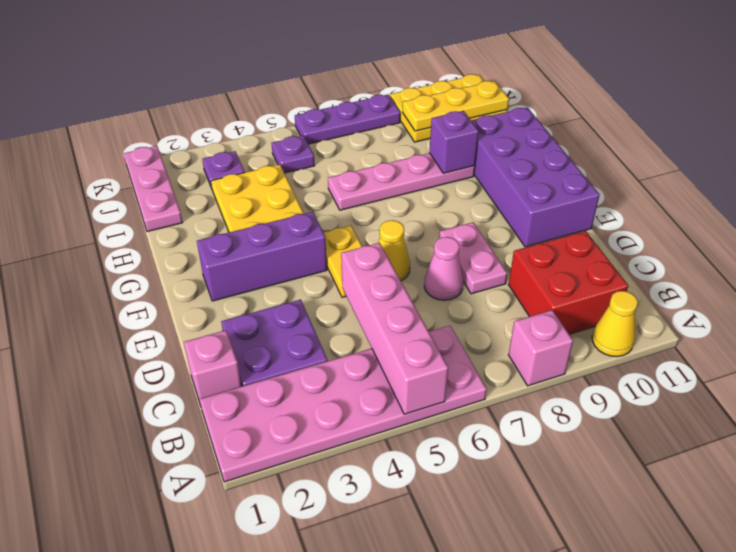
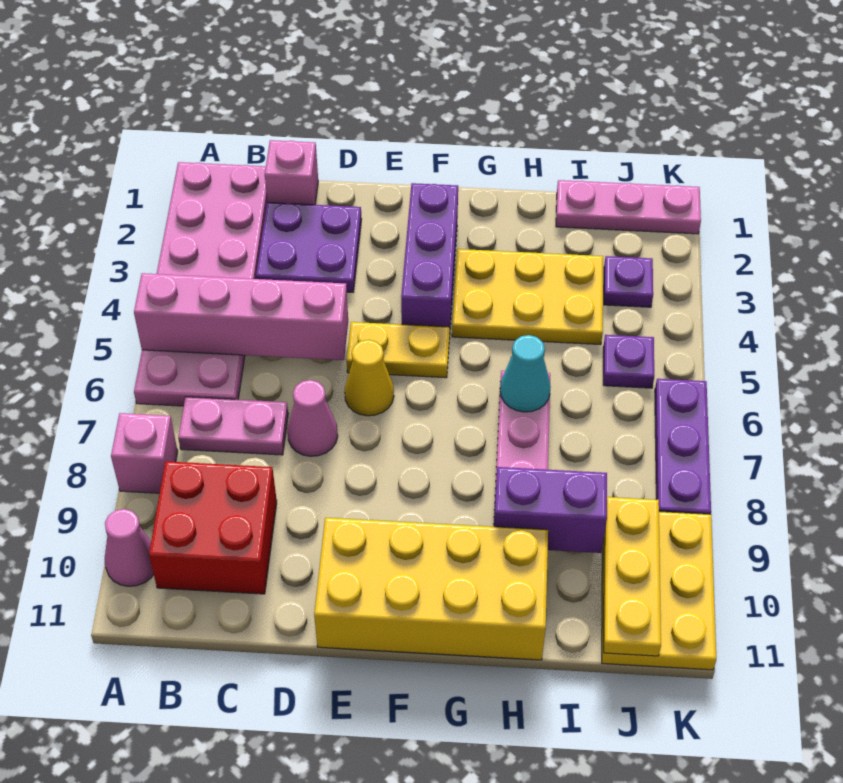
yellow 1x1 cone [592,291,638,357] -> pink 1x1 cone [105,509,154,586]
pink 1x2 plate [439,222,507,294] -> pink 1x2 plate moved to [178,397,288,455]
purple 2x4 brick [472,107,599,247] -> yellow 2x4 brick [314,518,548,660]
none -> cyan 1x1 cone [500,335,551,412]
purple 1x1 brick [430,111,479,173] -> purple 1x2 brick [494,467,607,553]

